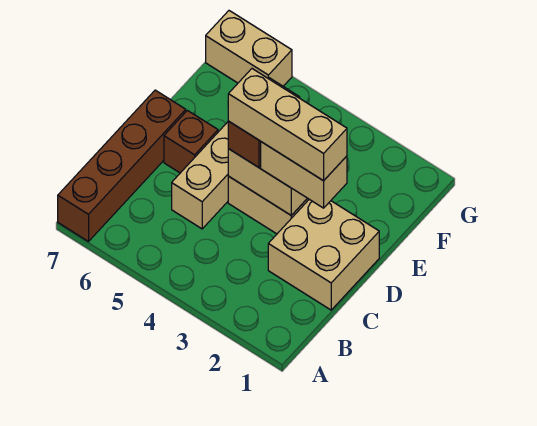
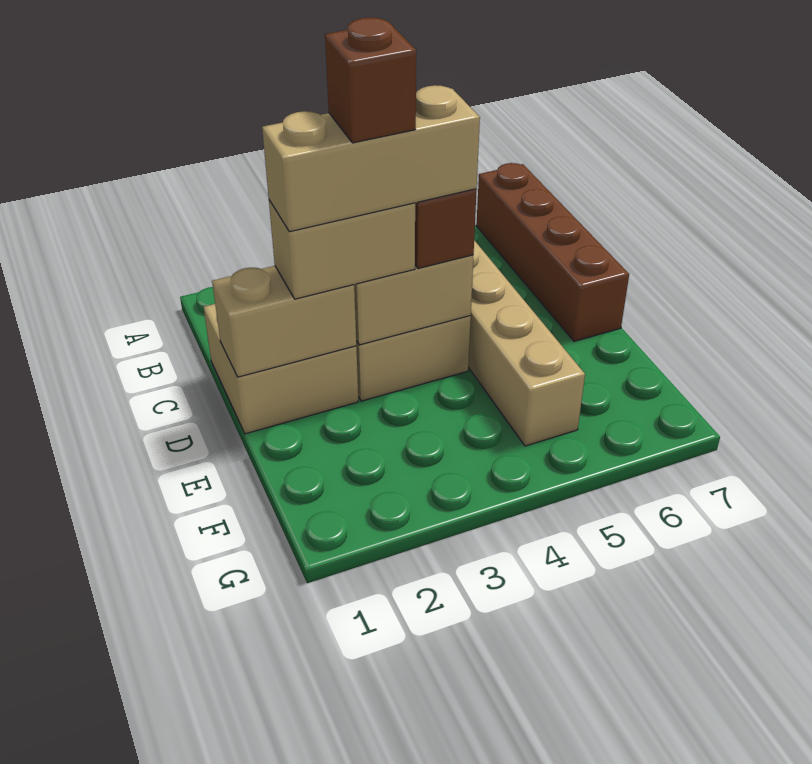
brown 1x1 brick [164,111,218,173] -> brown 1x1 brick moved to [325,18,416,143]
tan 1x2 brick [206,11,292,86] -> tan 1x2 brick moved to [212,266,356,377]

